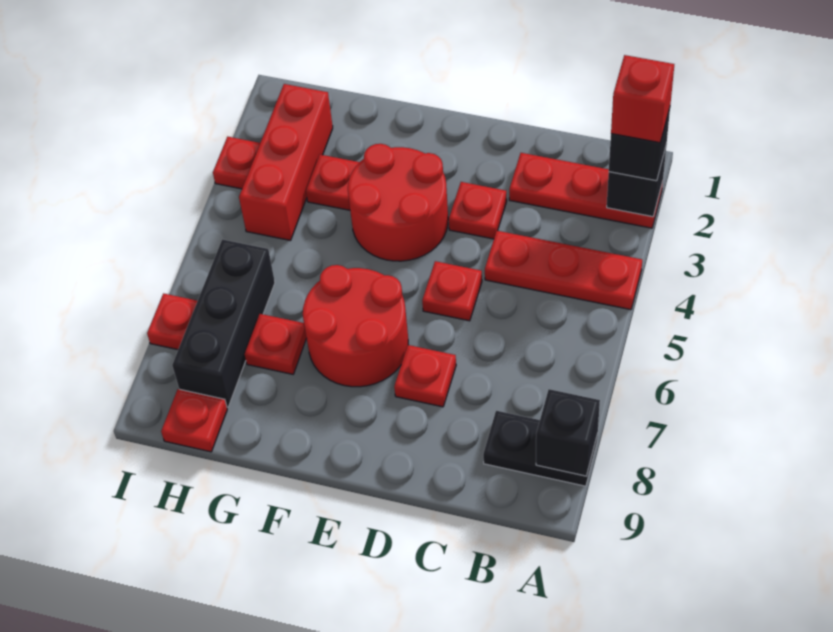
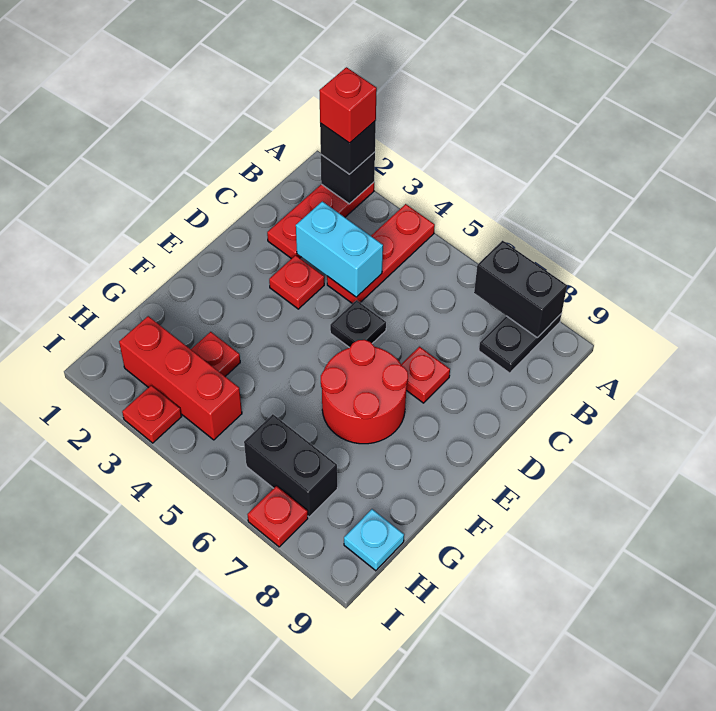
black 1x1 brick [536,389,600,476] -> black 1x2 brick [474,241,567,338]
none -> cyan 1x2 brick [296,201,383,297]
red 1x1 plate [422,261,482,321] -> black 1x1 plate [330,300,386,348]
red 2x2 round brick [348,144,448,261] -> none
red 1x1 plate [245,314,307,374] -> none
black 1x3 brick [172,239,275,407] -> black 1x2 brick [244,414,337,517]
red 1x1 plate [161,389,227,452] -> cyan 1x1 plate [344,509,404,571]

